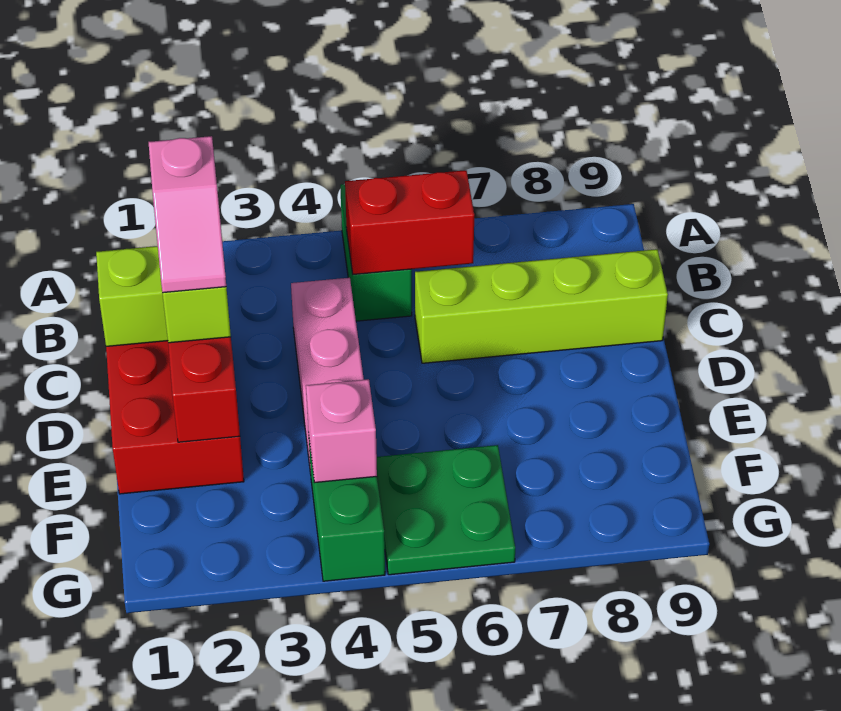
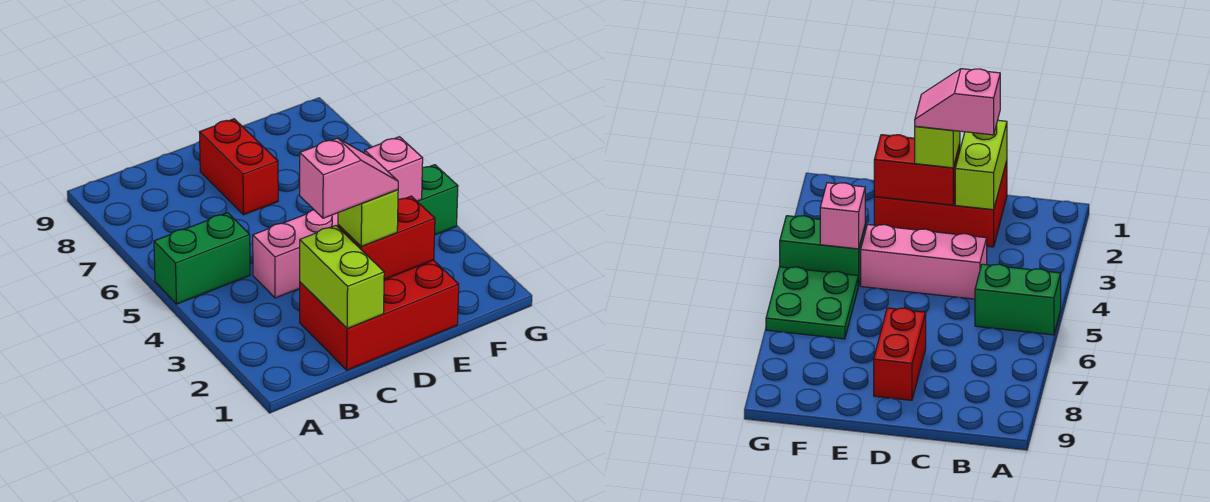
red 1x2 brick [345,170,474,274] -> red 1x2 brick moved to [200,119,278,215]
lime 1x4 brick [415,249,668,363] -> none

